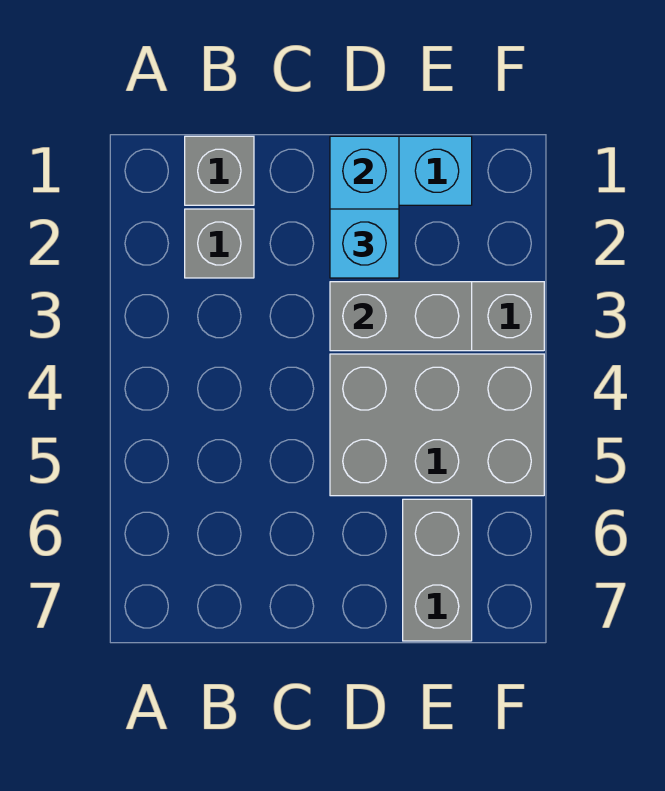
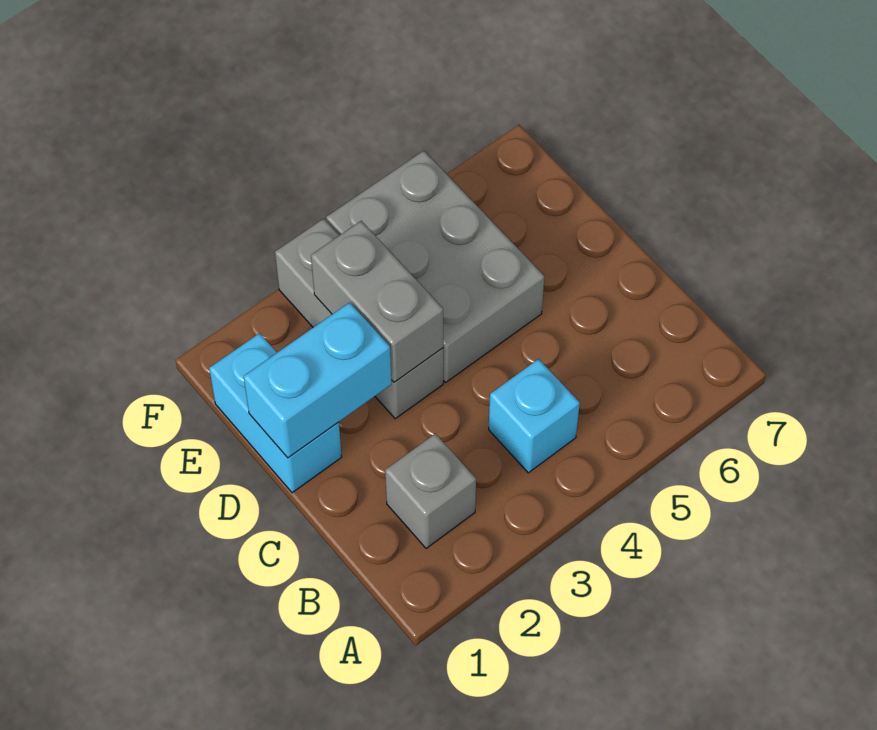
grey 1x1 brick [185,136,254,205] -> none
cyan 1x1 brick [330,209,399,278] -> cyan 1x1 brick moved to [489,359,580,473]
grey 1x2 brick [403,499,472,641] -> none

